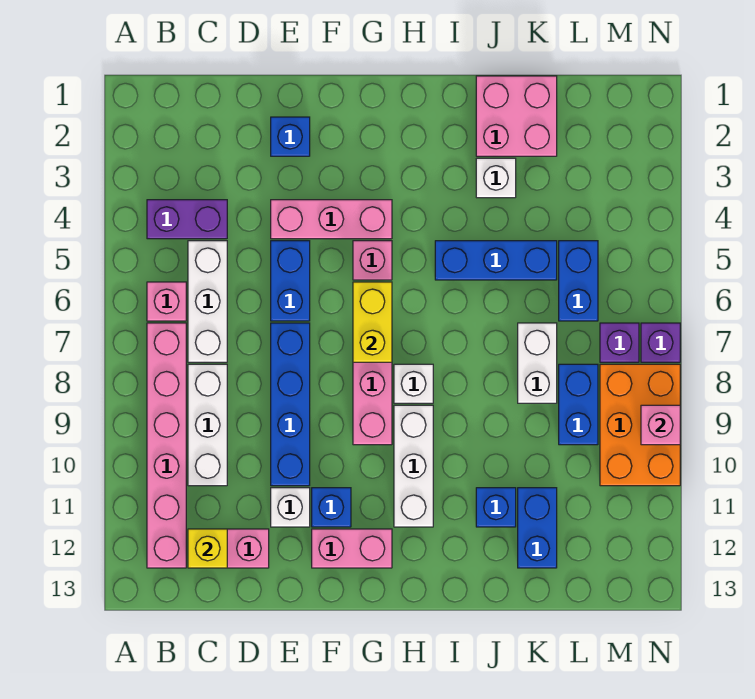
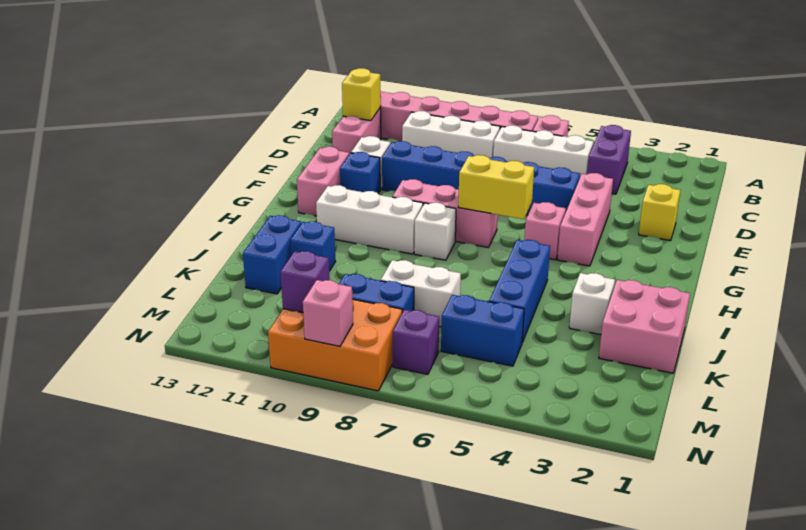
blue 1x1 brick [271,117,310,156] -> yellow 1x1 brick [639,184,680,241]
blue 1x2 brick [518,488,557,568] -> blue 1x2 brick turned to [243,215,301,294]
purple 1x1 brick [641,323,680,362] -> purple 1x1 brick moved to [281,251,330,313]

